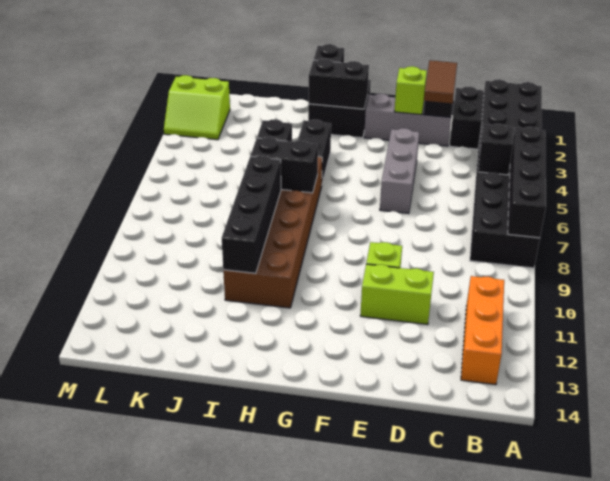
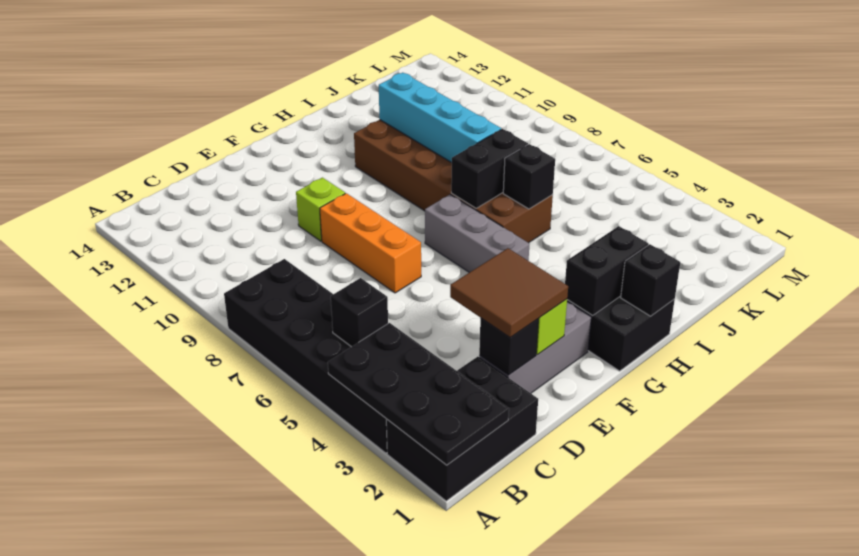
black 1x4 brick [508,127,546,238] -> none
orange 1x3 brick [461,276,504,385] -> orange 1x3 brick moved to [320,193,421,293]
brown 1x2 tile [424,60,457,103] -> brown 2x2 tile [450,248,568,338]
lime 1x2 brick [360,264,434,325] -> none
grey 1x3 brick [380,128,419,213] -> grey 1x3 brick moved to [425,195,529,272]
black 1x2 brick [298,120,331,183] -> none
black 1x4 brick [222,156,281,273] -> cyan 1x4 brick [379,73,501,163]
lime 2x2 slope [164,75,230,140] -> none

